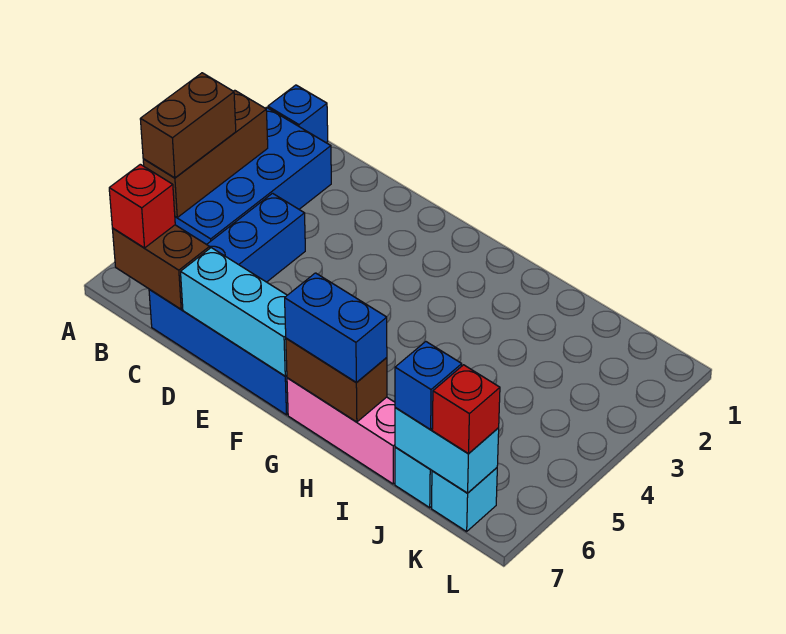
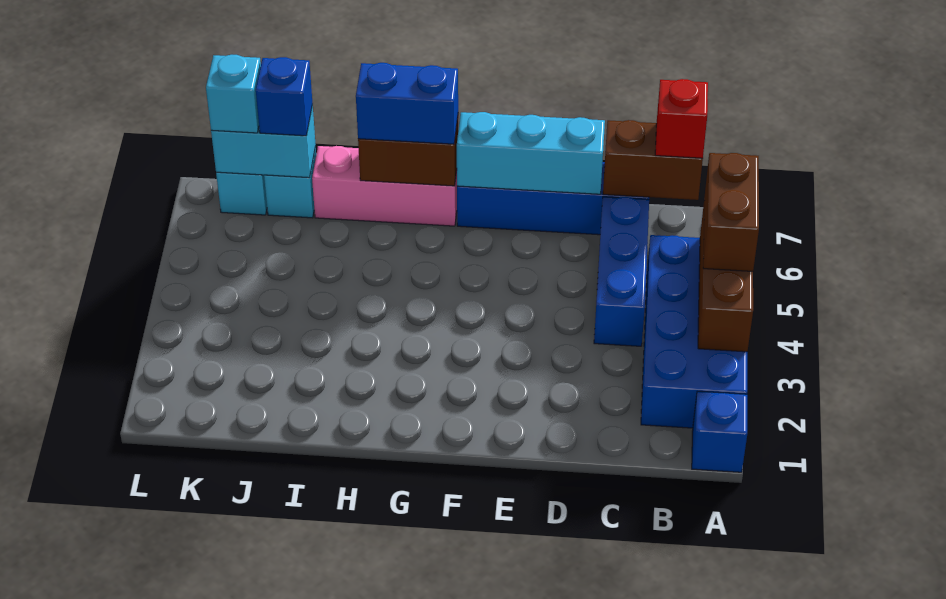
red 1x1 brick [432,365,500,454] -> cyan 1x1 brick [206,55,261,133]

